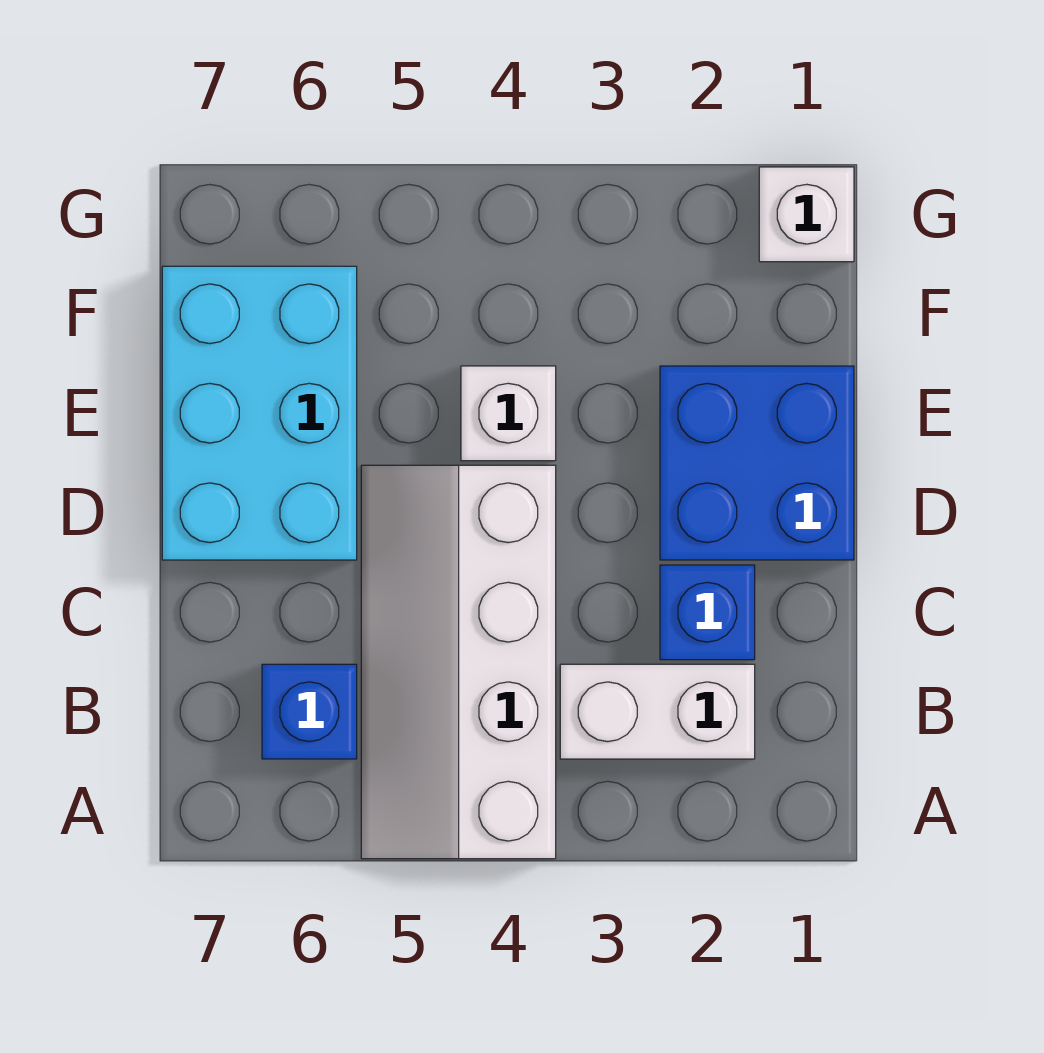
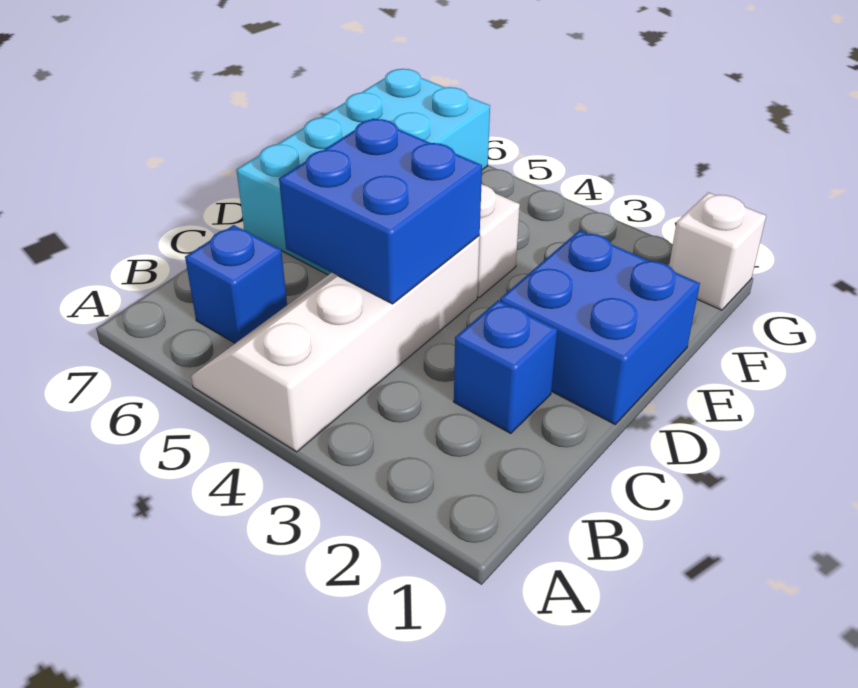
white 1x2 brick [560,664,755,759] -> none
none -> blue 2x2 brick [279,119,482,304]
cyan 2x3 brick [162,266,357,560] -> cyan 2x4 brick [236,69,490,275]

